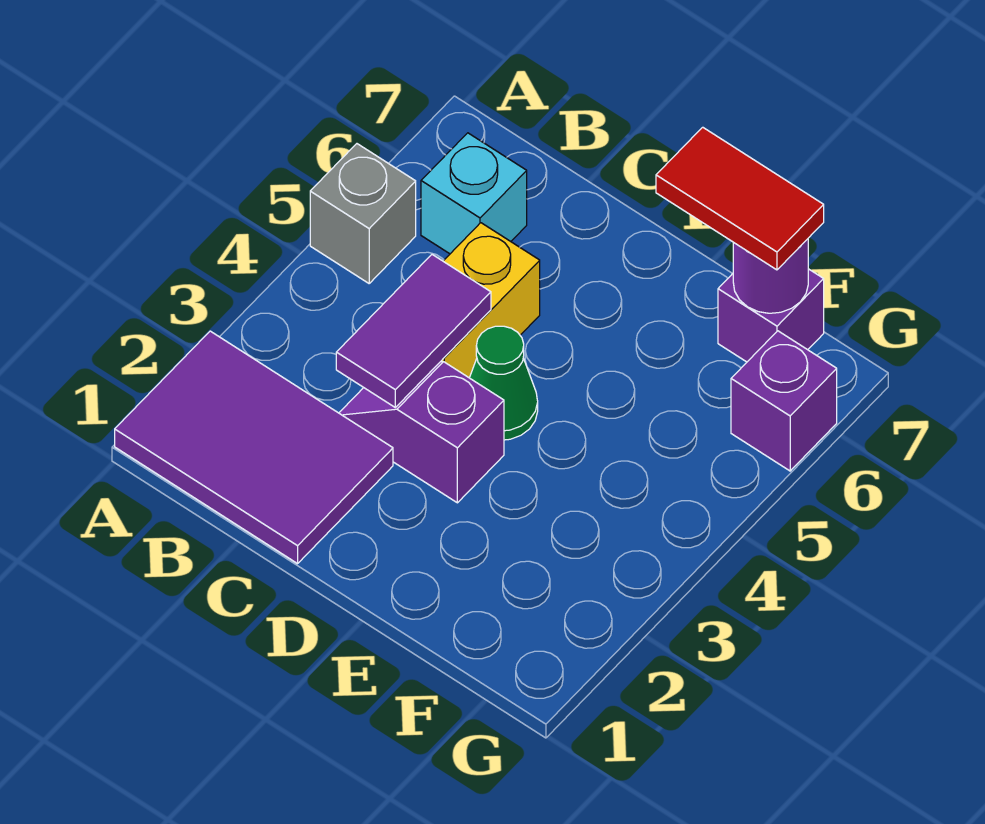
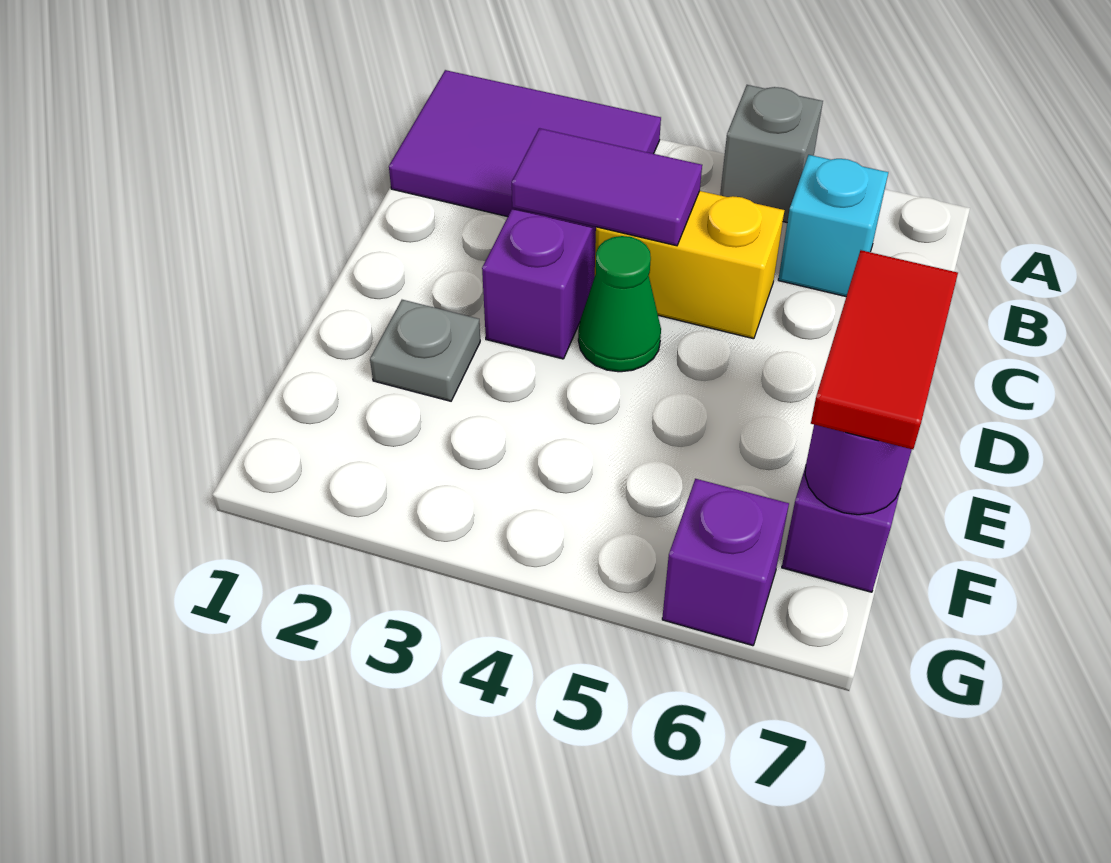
purple 2x3 tile [115,331,393,564] -> purple 2x3 tile turned to [389,70,661,227]
none -> grey 1x1 plate [370,300,480,401]

